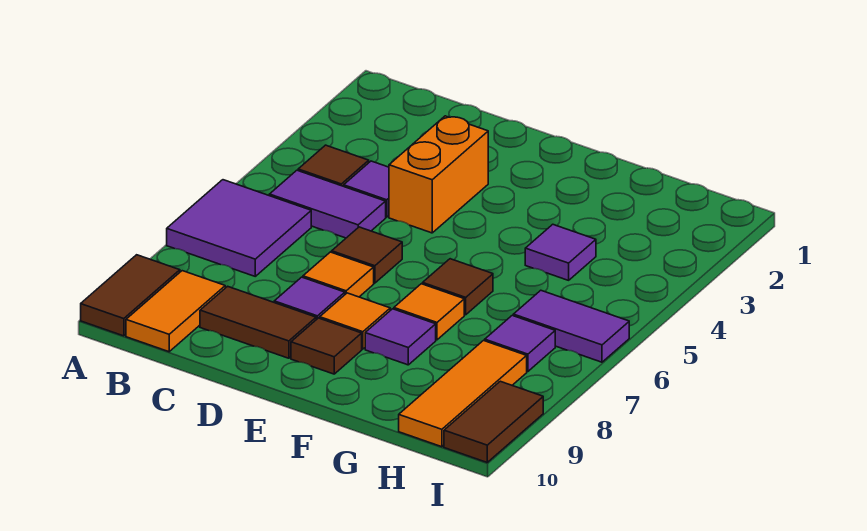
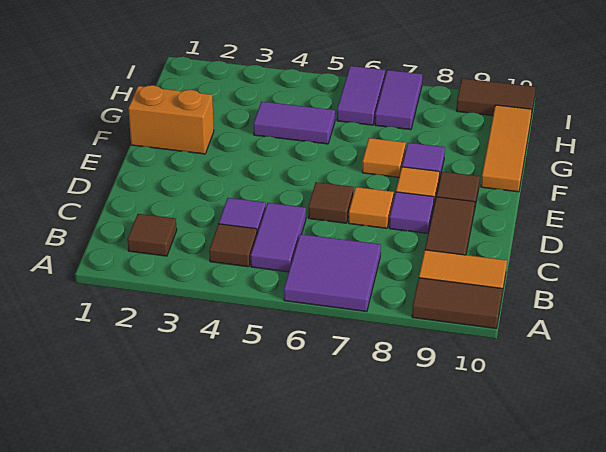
orange 1x2 brick [389,116,488,233] -> orange 1x2 brick moved to [128,85,214,154]
brown 1x1 tile [423,259,493,315] -> brown 1x1 tile moved to [127,214,177,256]
purple 1x1 tile [525,224,596,280] -> purple 1x2 tile [254,101,335,144]
purple 1x1 tile [485,315,555,371] -> purple 1x2 tile [375,70,422,130]
orange 1x3 tile [399,341,527,447] -> orange 1x3 tile turned to [481,105,532,192]

